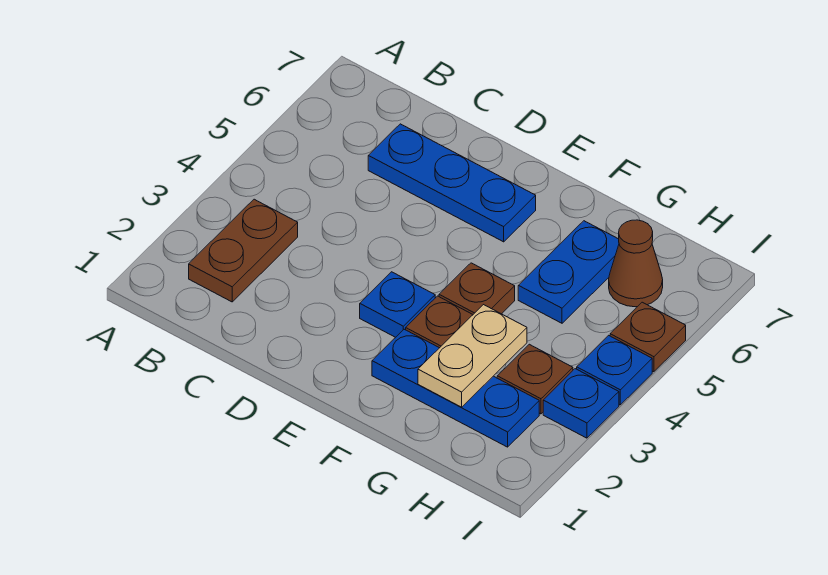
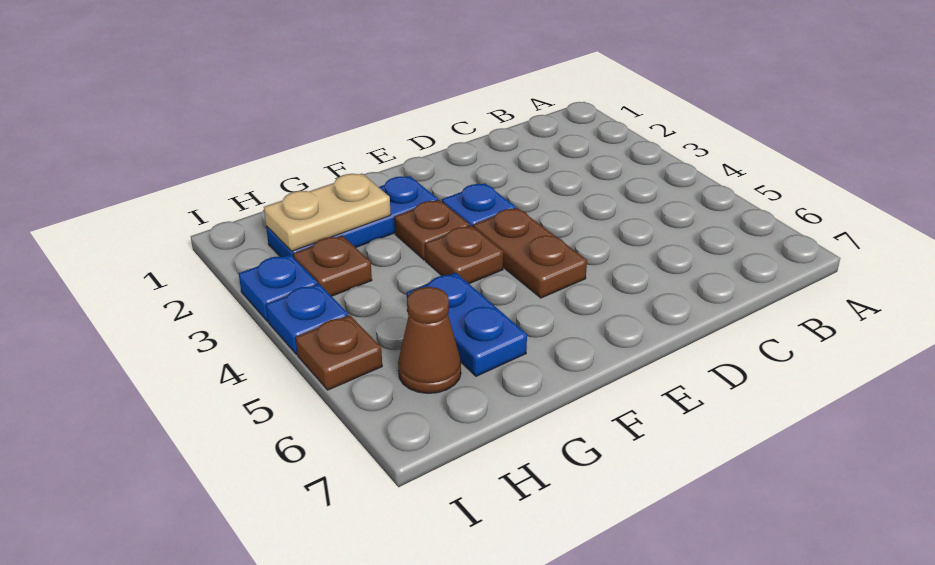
brown 1x2 plate [189,199,298,302] -> brown 1x2 plate moved to [473,208,587,298]
blue 1x3 plate [368,124,536,242] -> none
tan 1x2 plate [418,305,527,407] -> tan 1x2 plate turned to [264,174,391,251]

